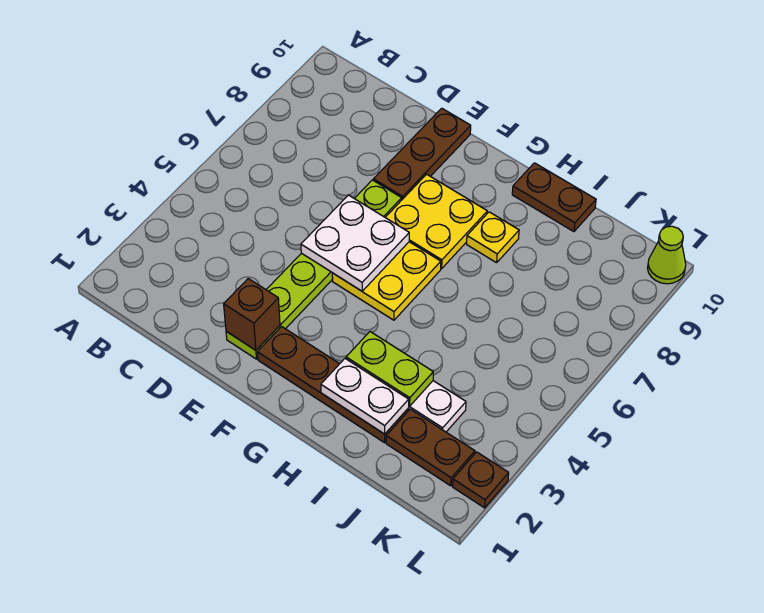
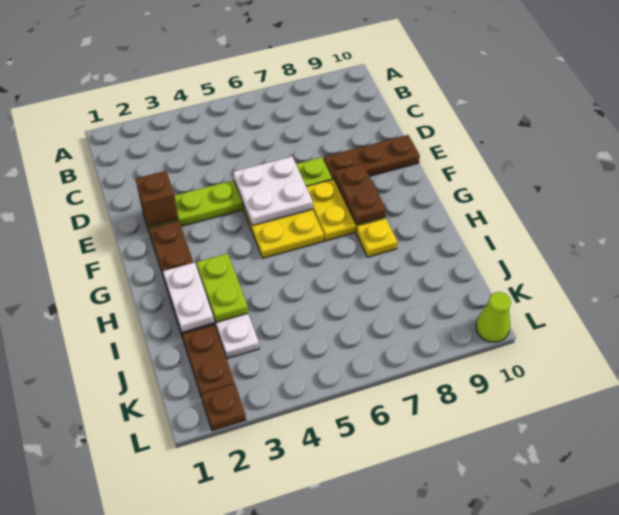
brown 1x2 plate [512,163,596,232] -> brown 1x2 plate moved to [334,163,386,225]

